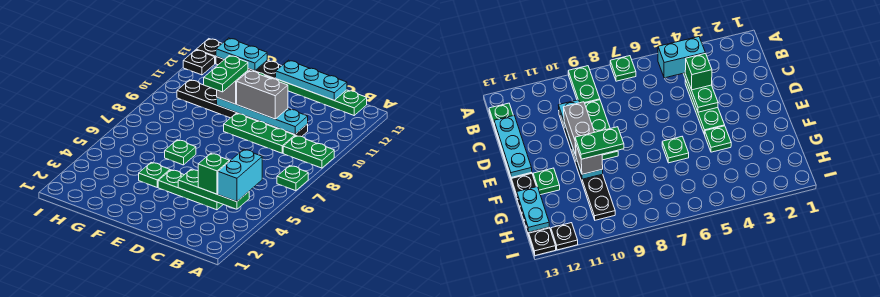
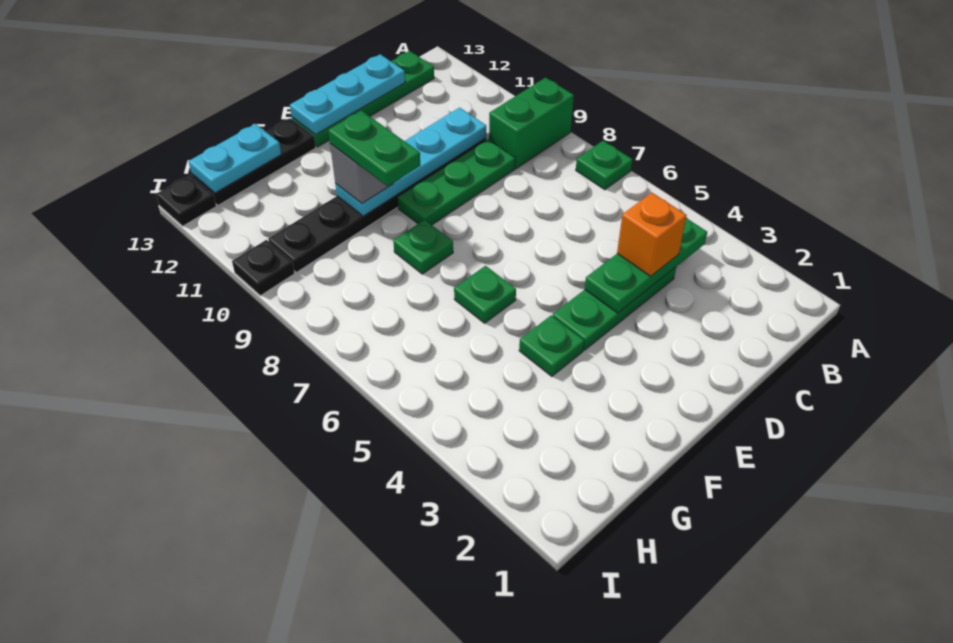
green 1x2 plate [283,136,334,168] -> green 1x2 brick [489,77,574,169]
cyan 1x2 brick [218,149,262,202] -> none
green 1x1 brick [198,153,229,194] -> orange 1x1 brick [617,193,687,276]
grey 1x2 brick [237,71,288,119] -> none
green 1x1 plate [533,168,560,195] -> green 1x1 plate moved to [393,220,453,274]
black 1x1 plate [183,50,215,75] -> black 1x1 plate moved to [232,240,295,296]

